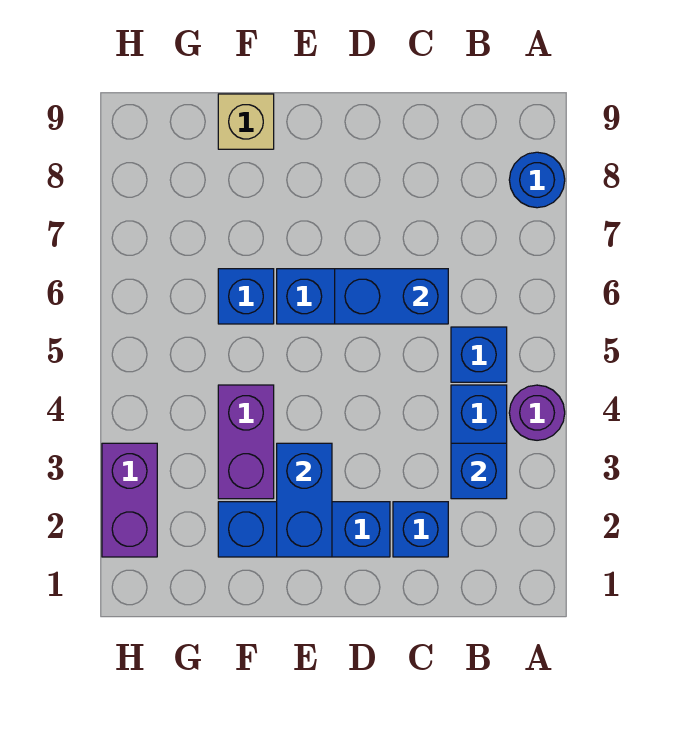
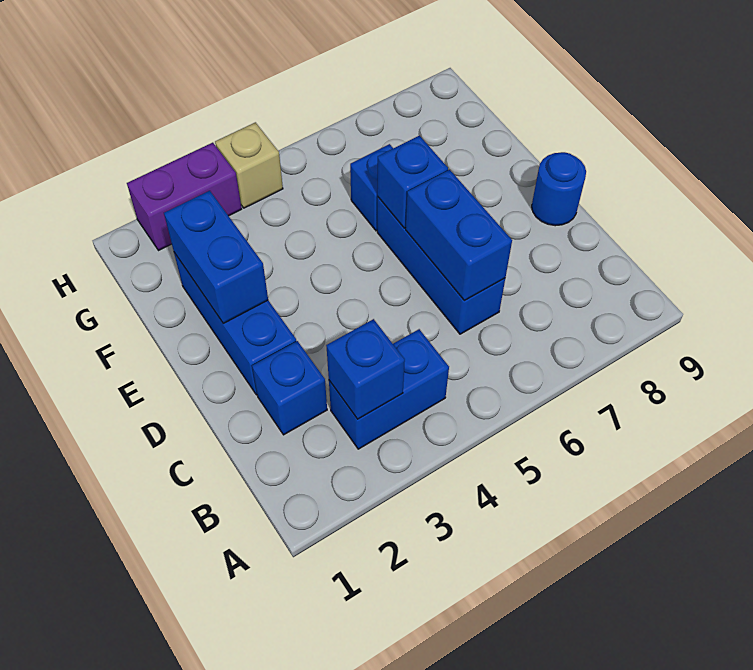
purple 1x1 round brick [509,385,565,440] -> none
blue 1x1 round brick [509,152,565,208] -> blue 1x1 round brick moved to [532,152,586,226]
blue 1x1 brick [451,327,507,382] -> blue 1x1 brick moved to [377,136,448,228]
blue 1x2 brick [277,443,332,557] -> blue 1x2 brick turned to [164,191,268,323]
purple 1x2 brick [218,385,274,499] -> none
tan 1x1 brick [218,94,274,149] -> tan 1x1 brick moved to [215,122,283,208]

